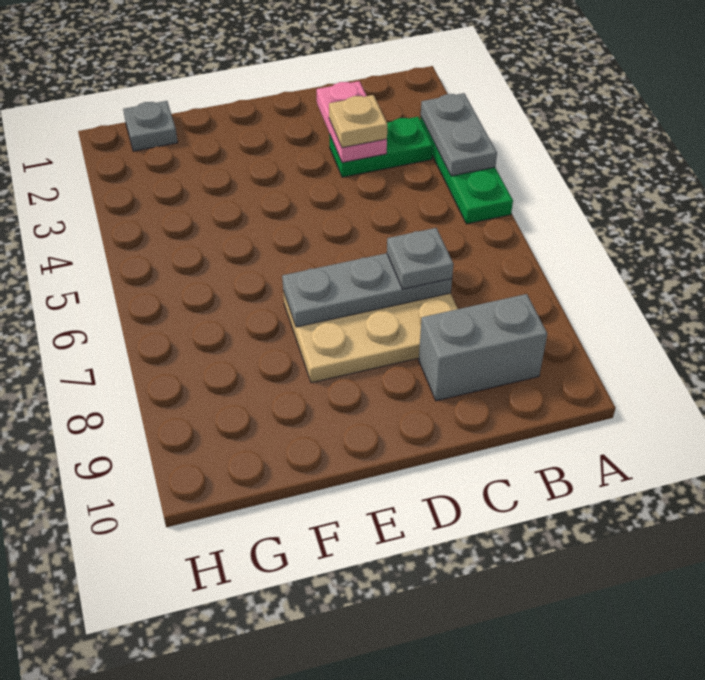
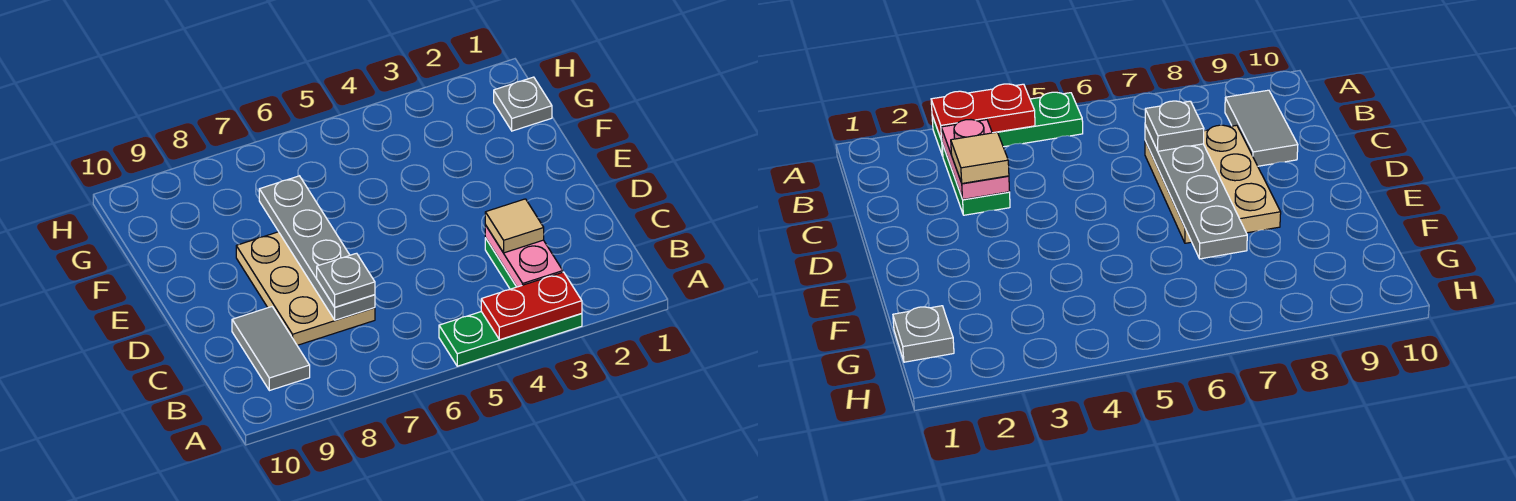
grey 1x2 plate [421,93,497,176] -> red 1x2 plate [481,272,582,340]
grey 1x2 brick [419,294,547,401] -> grey 1x2 tile [232,307,310,391]
pink 1x2 plate [316,81,387,163] -> pink 1x2 plate turned to [485,225,563,287]
tan 1x1 plate [329,95,387,148] -> tan 1x1 tile [485,199,544,253]
grey 1x3 plate [282,253,452,327] -> grey 1x4 plate [259,176,375,320]

